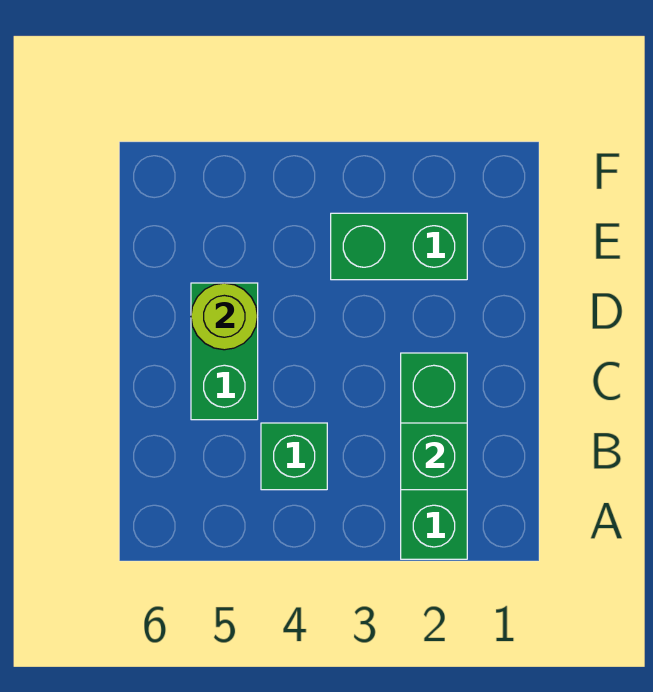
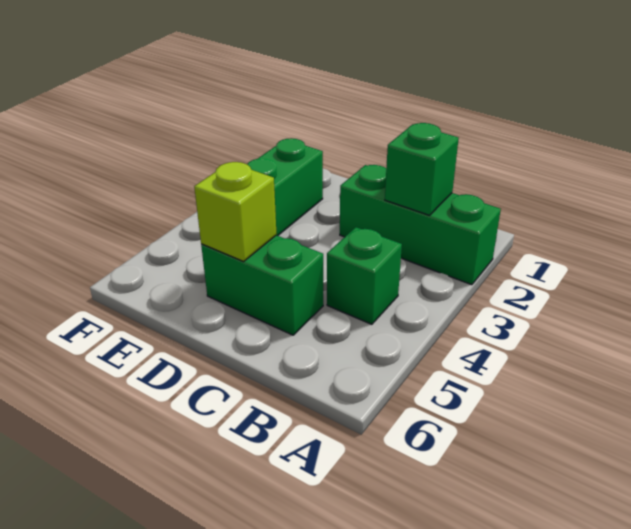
lime 1x1 round brick [191,283,258,350] -> lime 1x1 brick [194,162,277,261]

